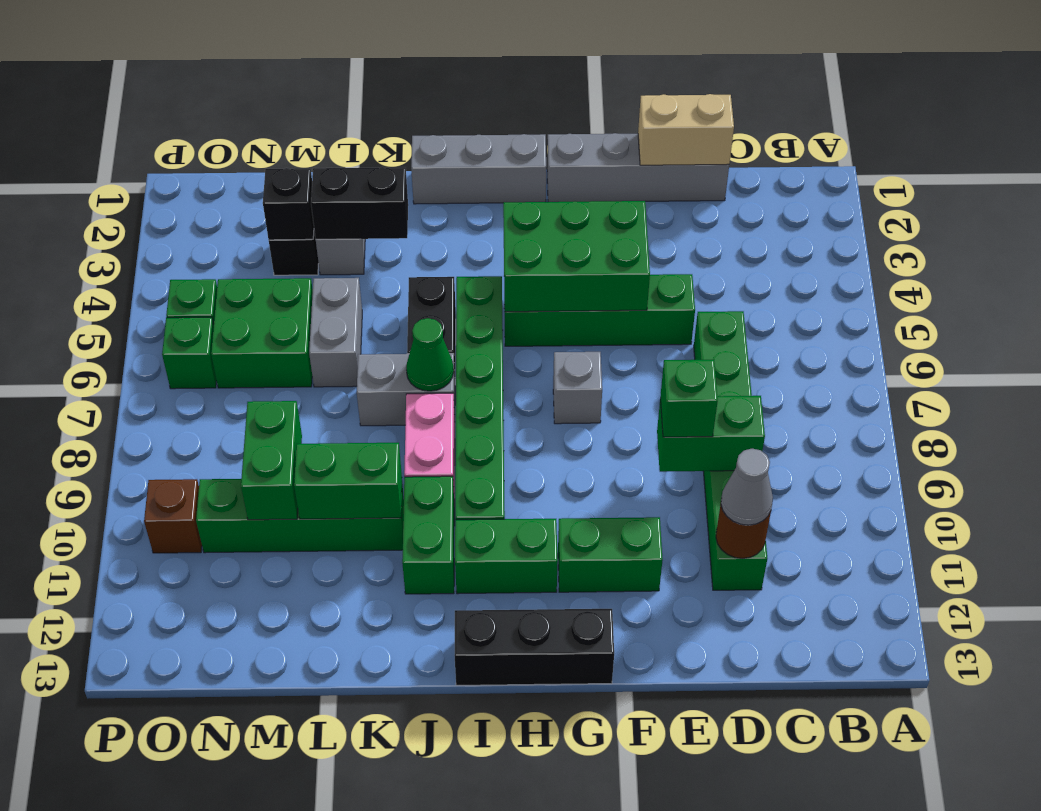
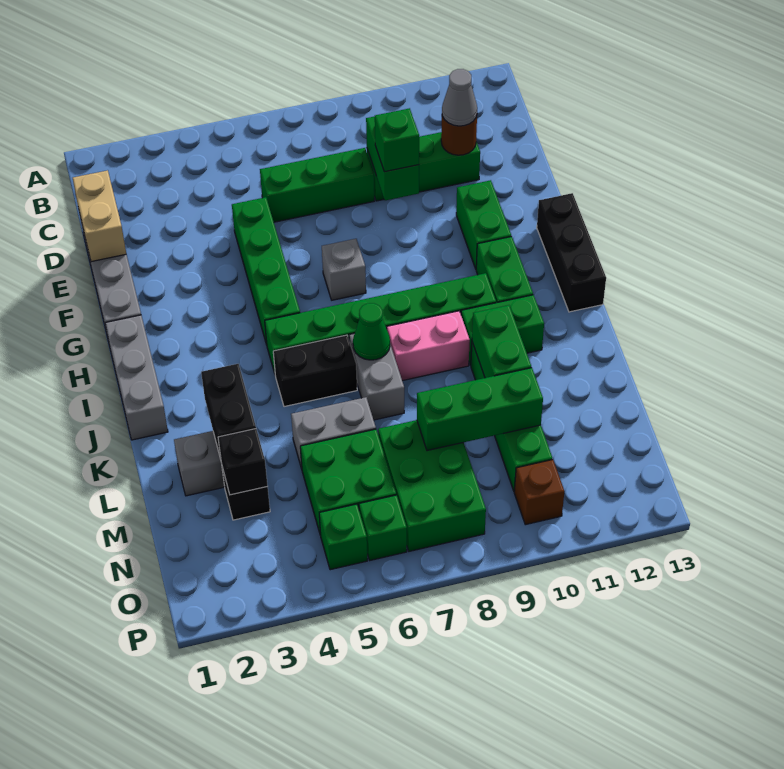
green 2x3 brick [503,201,650,312] -> green 2x3 brick moved to [378,420,486,551]
green 1x2 brick [241,401,302,520] -> green 1x3 brick [417,368,543,451]

